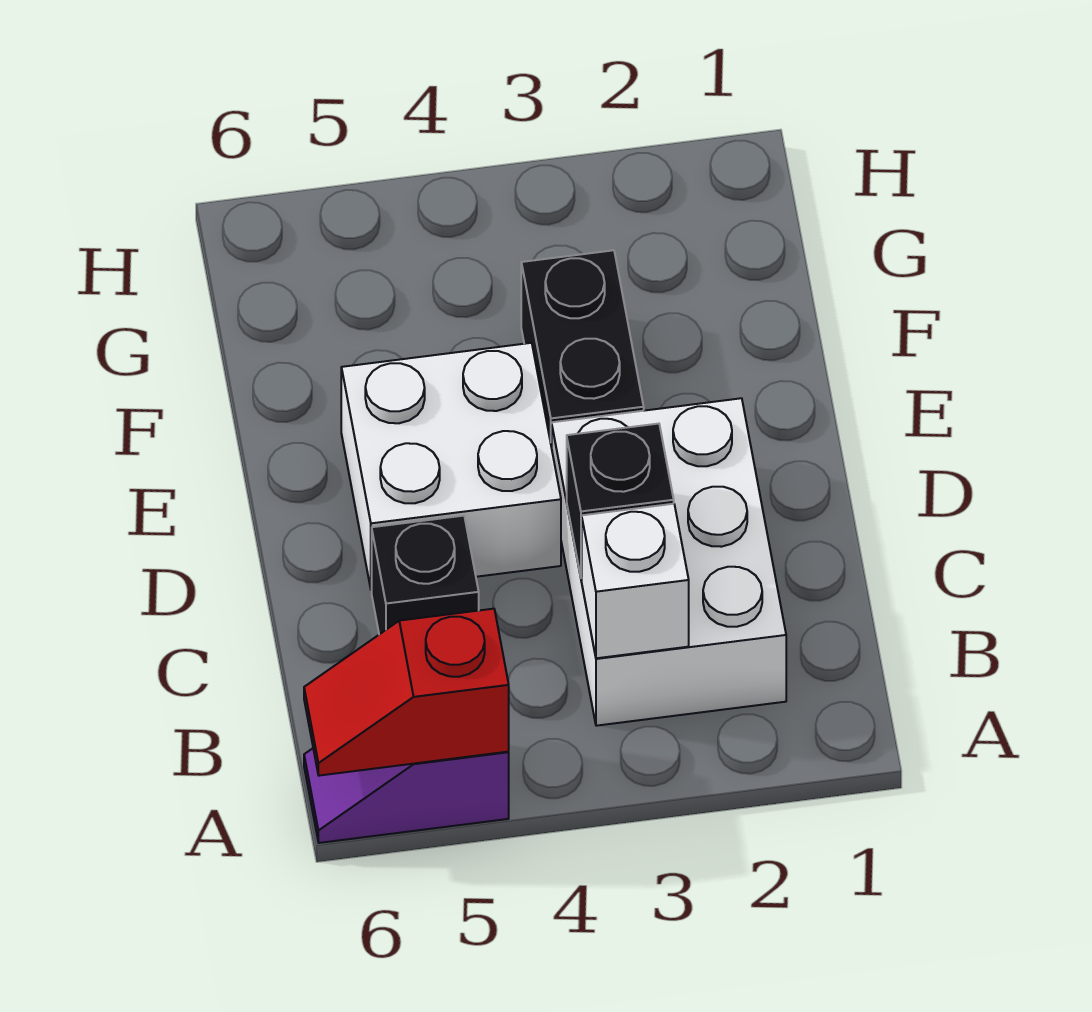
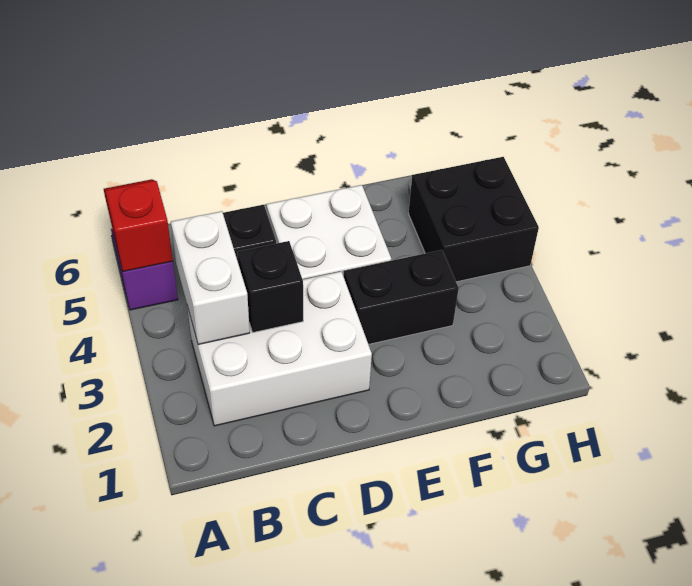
white 1x1 brick [582,504,689,658] -> white 1x2 brick [171,211,250,345]
none -> black 2x2 brick [408,157,539,282]

